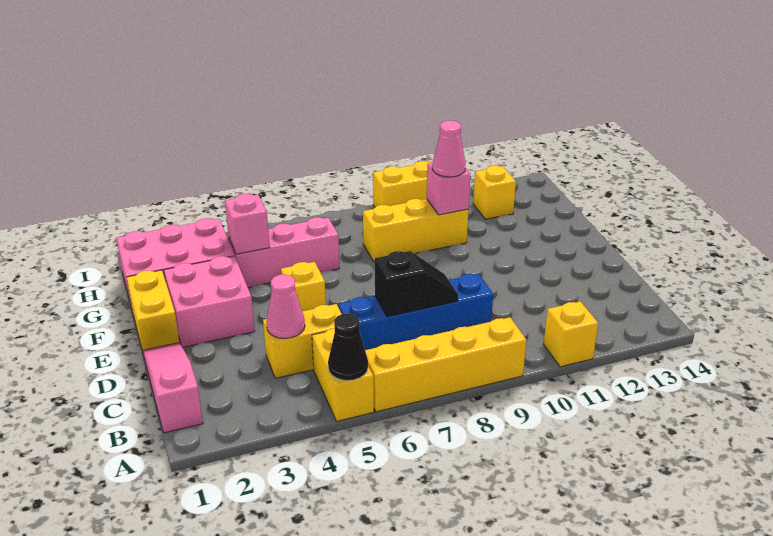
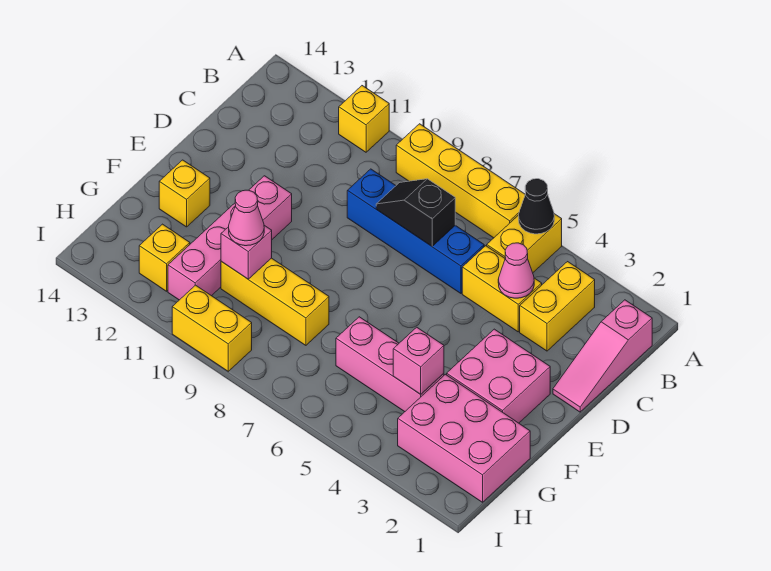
yellow 1x2 brick [126,270,179,351] -> yellow 1x2 brick moved to [520,262,595,351]
yellow 1x1 brick [281,262,326,311] -> yellow 1x1 brick moved to [159,160,210,227]
none -> pink 1x4 brick [168,176,292,300]

